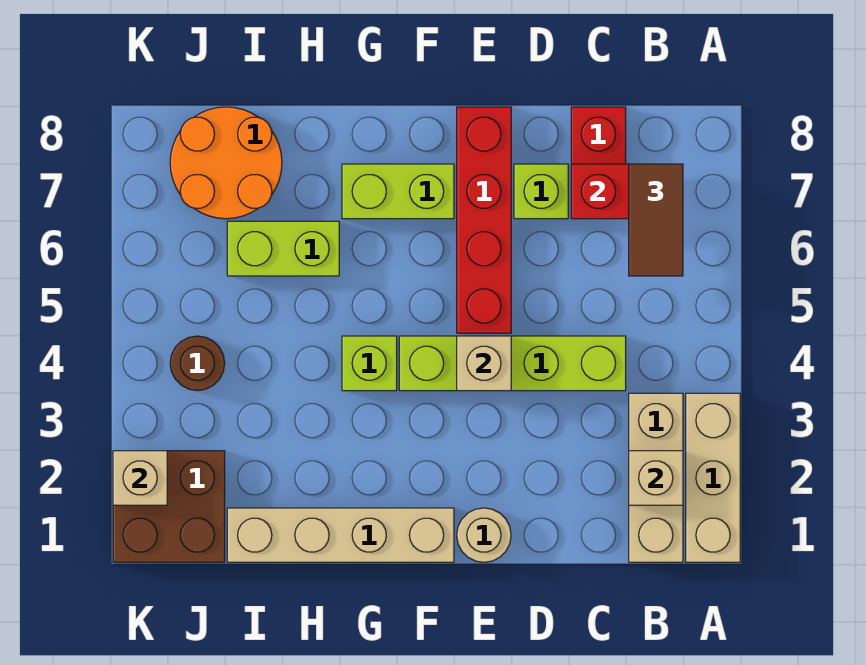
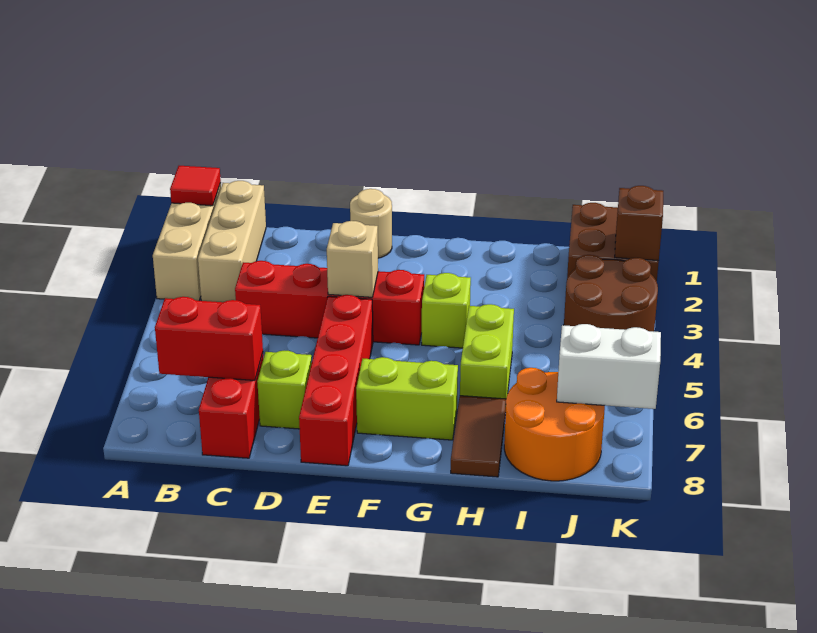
none -> red 1x1 tile [170,166,221,206]
tan 1x1 brick [629,451,683,505] -> none
brown 1x2 tile [629,164,683,276] -> brown 1x2 tile moved to [451,396,506,477]
lime 1x4 brick [399,336,626,391] -> red 1x4 brick [235,261,424,345]
tan 1x4 brick [227,508,454,562] -> none
lime 1x2 brick [227,221,339,276] -> lime 1x2 brick turned to [460,304,514,399]
brown 1x1 round brick [170,336,225,391] -> brown 2x2 round brick [564,255,658,332]
none -> white 1x2 brick [557,324,661,409]
tan 1x1 brick [113,451,167,505] -> brown 1x1 brick [615,186,663,261]

